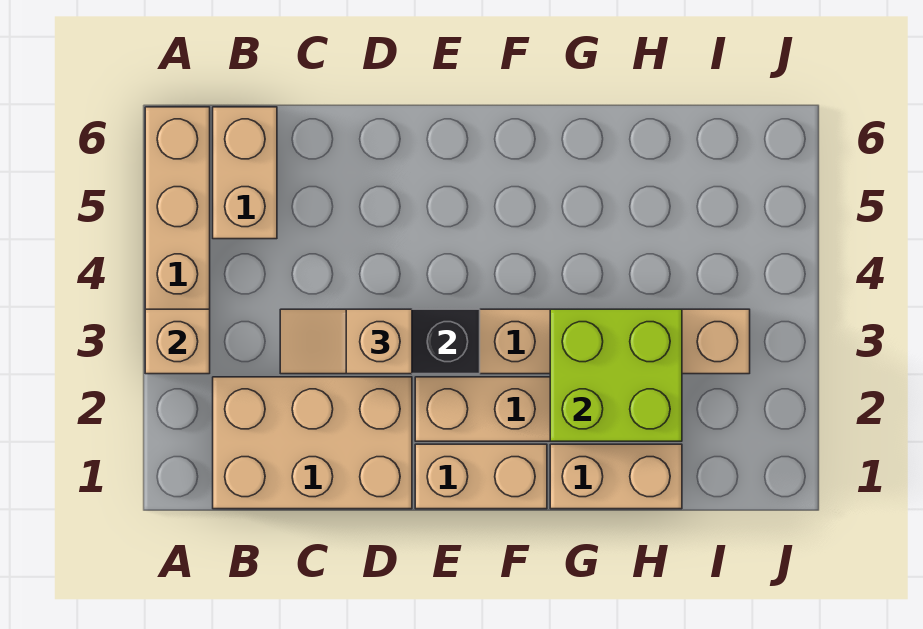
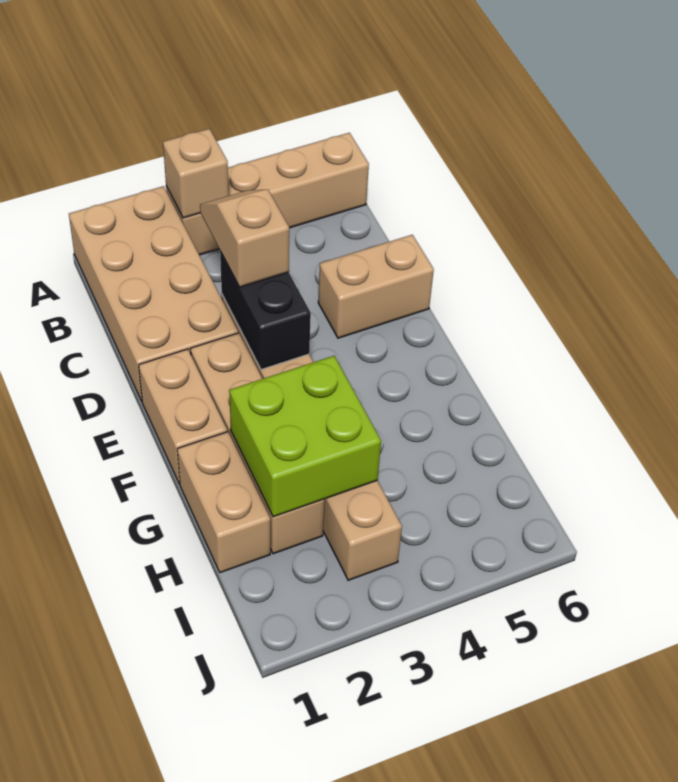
tan 2x3 brick [213,377,412,509] -> tan 2x4 brick [69,186,238,401]
tan 1x2 brick [213,107,277,239] -> tan 1x2 brick moved to [318,235,434,338]

